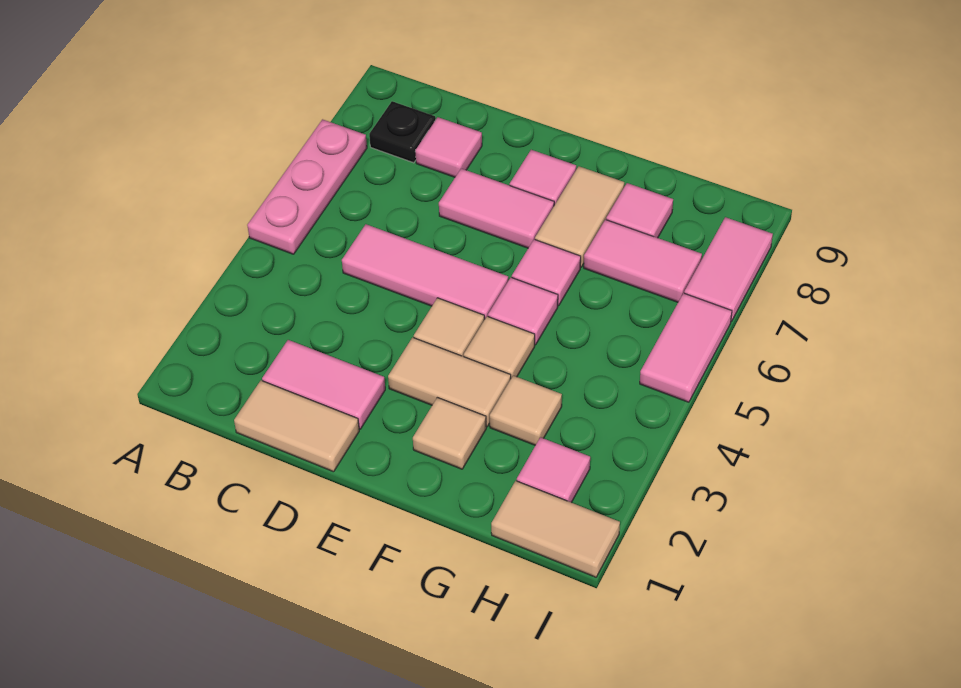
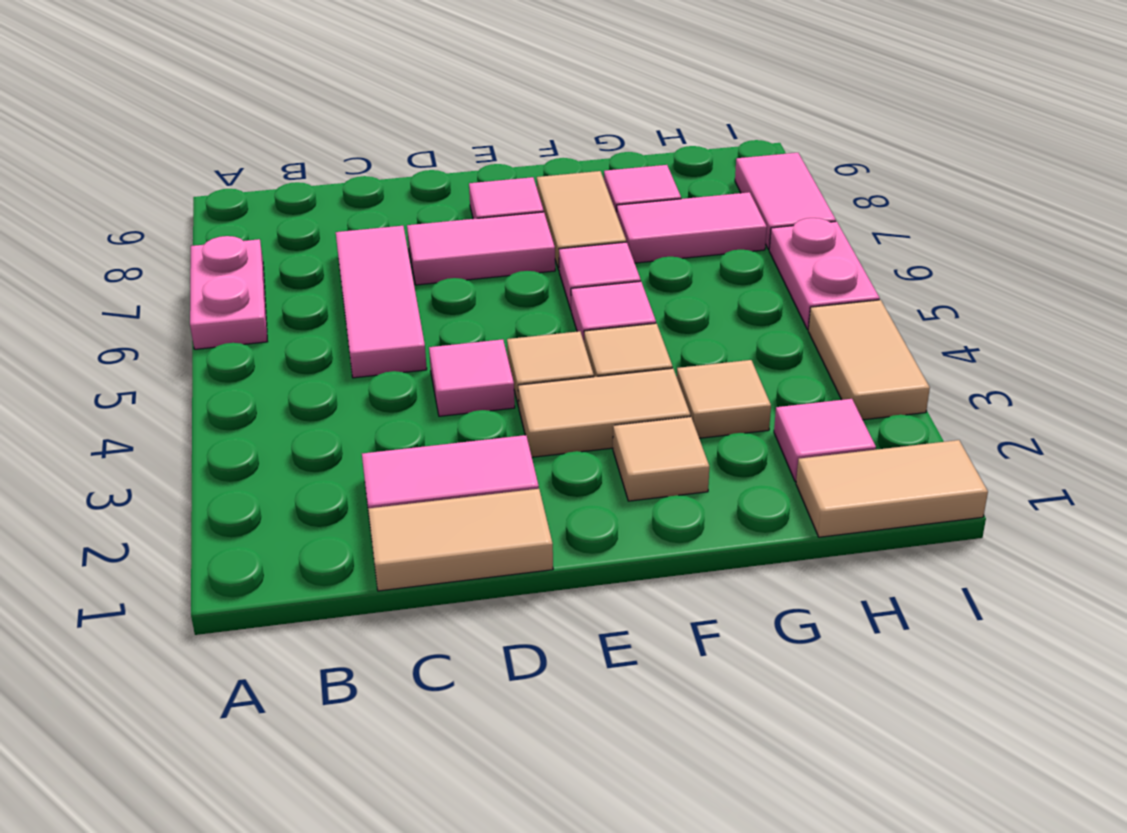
pink 1x3 plate [247,119,367,254] -> pink 1x2 plate [190,236,268,349]
black 1x1 plate [369,101,436,163] -> none
pink 1x3 tile [342,224,508,318] -> pink 1x3 tile turned to [336,226,427,378]
pink 1x1 tile [415,117,482,177] -> pink 1x1 tile moved to [429,339,515,416]
none -> tan 1x2 tile [808,300,930,420]
pink 1x2 tile [640,293,732,402] -> pink 1x2 plate [769,218,880,329]

